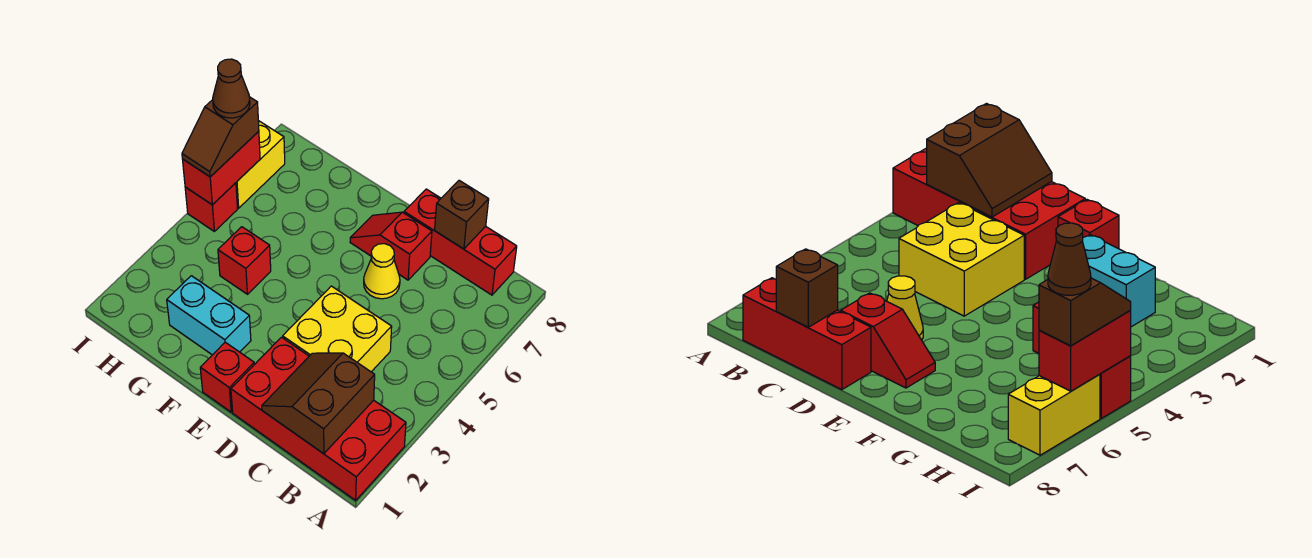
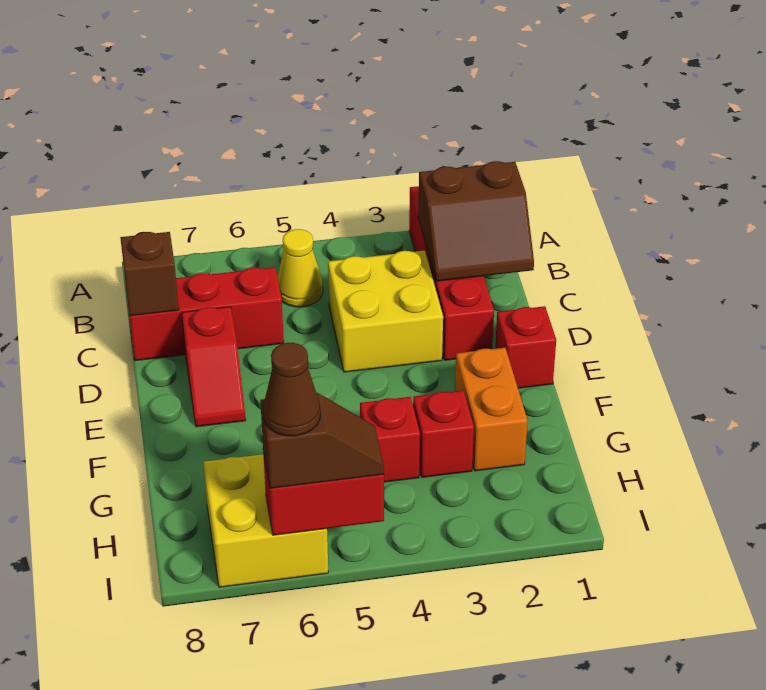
red 2x4 brick [231,337,406,500] -> red 1x4 brick [409,186,494,360]
red 1x3 brick [404,189,517,295] -> red 1x3 brick turned to [129,267,284,361]
yellow 1x1 cone [364,244,400,299] -> yellow 1x1 cone moved to [277,229,323,307]
cyan 1x2 brick [167,276,251,355] -> orange 1x2 brick [455,348,528,471]
red 1x1 brick [185,183,238,231] -> red 1x1 brick moved to [413,390,474,477]
yellow 1x2 brick [236,121,285,208] -> yellow 2x2 brick [203,454,328,587]

